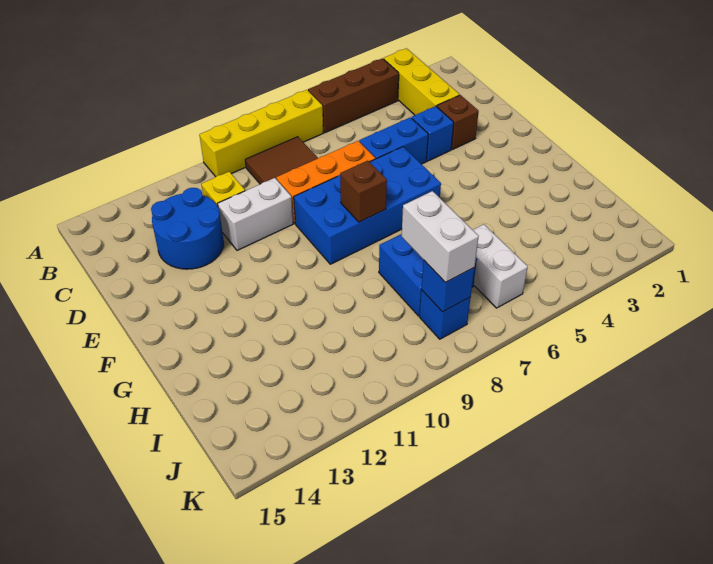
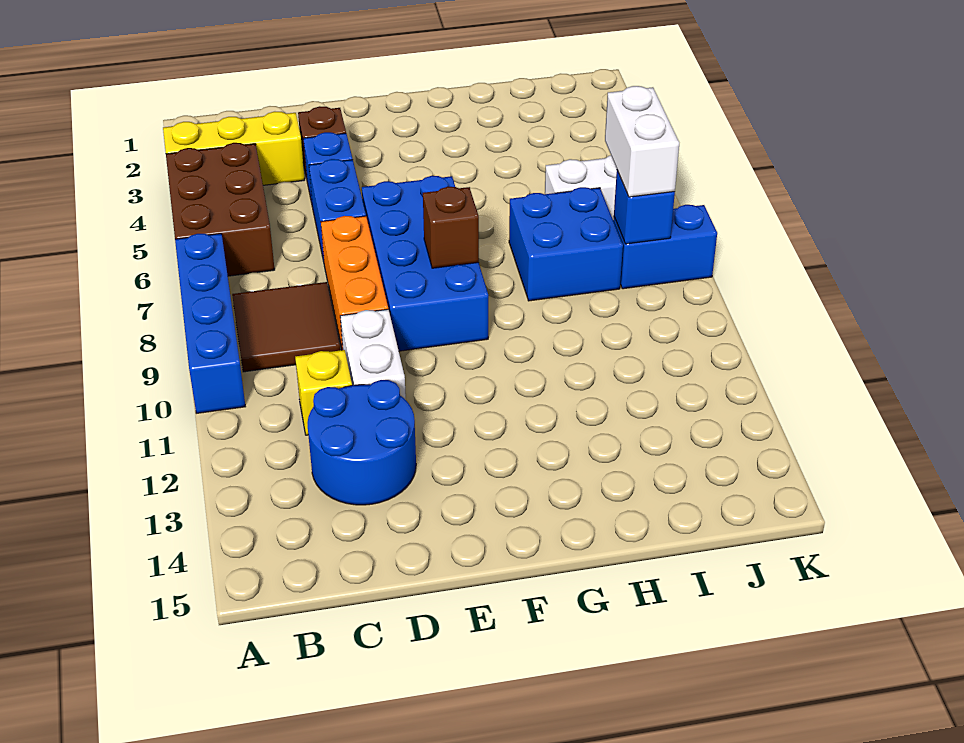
brown 1x3 brick [308,58,399,133] -> brown 2x3 brick [166,143,275,276]
yellow 1x4 brick [199,90,323,177] -> blue 1x4 brick [175,234,245,413]
white 1x2 brick [401,191,479,283] -> white 1x2 brick turned to [605,86,679,197]
blue 1x1 brick [419,290,471,339] -> blue 1x2 brick [613,205,717,289]

